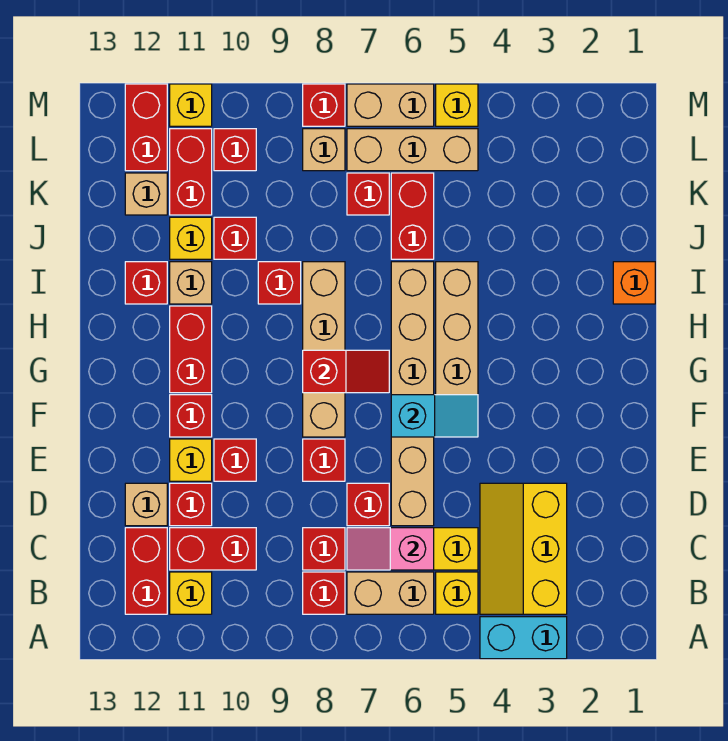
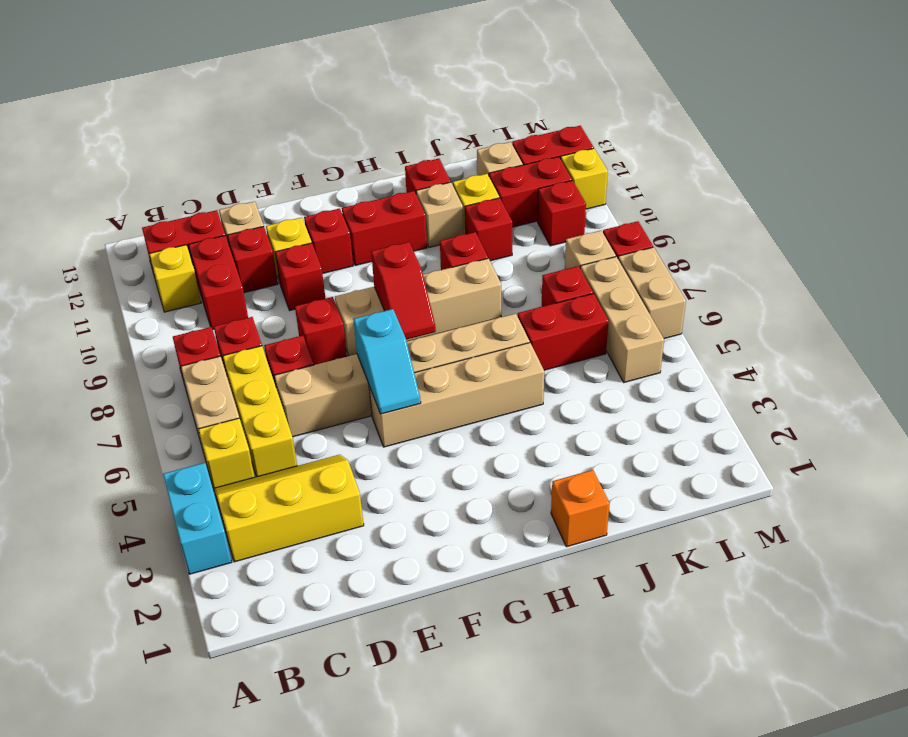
pink 1x2 slope [347,528,434,570] -> none
yellow 1x1 brick [436,84,478,126] -> none

